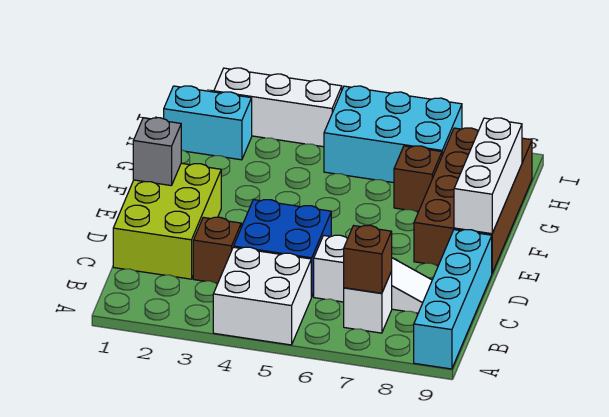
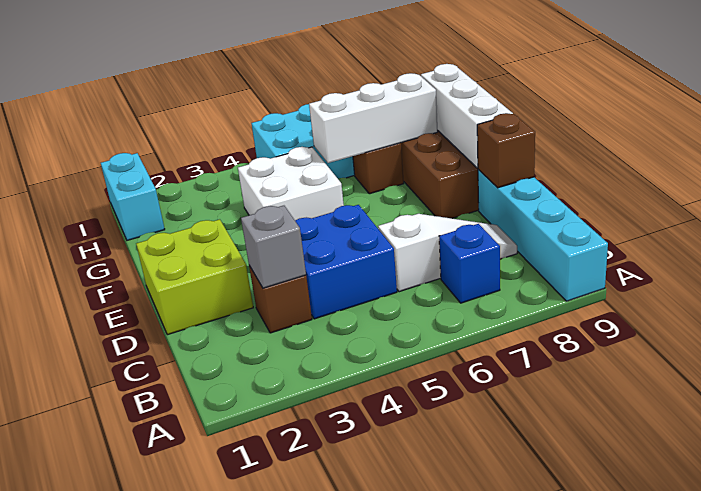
white 2x2 brick [213,247,311,345] -> white 2x2 brick moved to [238,147,344,220]
white 1x1 brick [344,271,392,333] -> blue 1x1 brick [439,224,500,303]
brown 1x1 brick [344,225,392,293] -> brown 1x1 brick moved to [477,113,535,188]
lime 2x3 brick [113,163,221,279] -> lime 2x2 brick [136,219,253,335]
grey 1x1 brick [133,118,181,186] -> grey 1x1 brick moved to [241,206,306,288]
cyan 1x2 brick [164,86,252,160] -> cyan 1x2 brick turned to [101,153,165,240]
white 1x3 brick [214,68,342,147] -> white 1x3 brick moved to [309,73,438,163]

